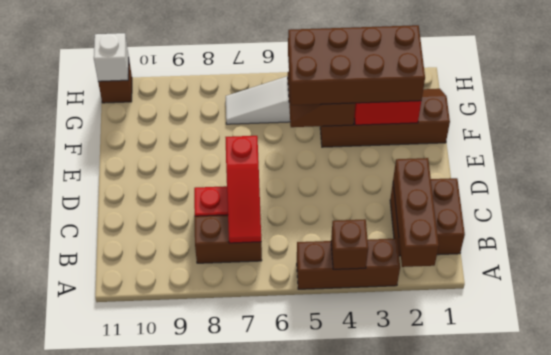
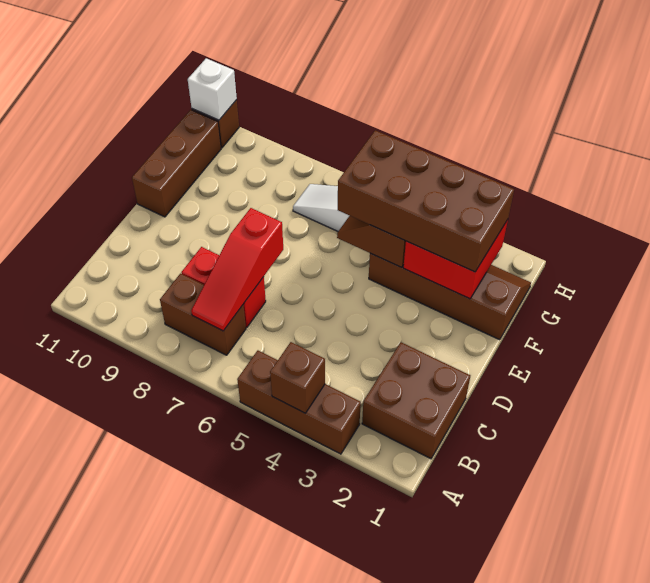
brown 1x3 brick [393,158,439,267] -> brown 1x3 brick moved to [132,110,221,217]

